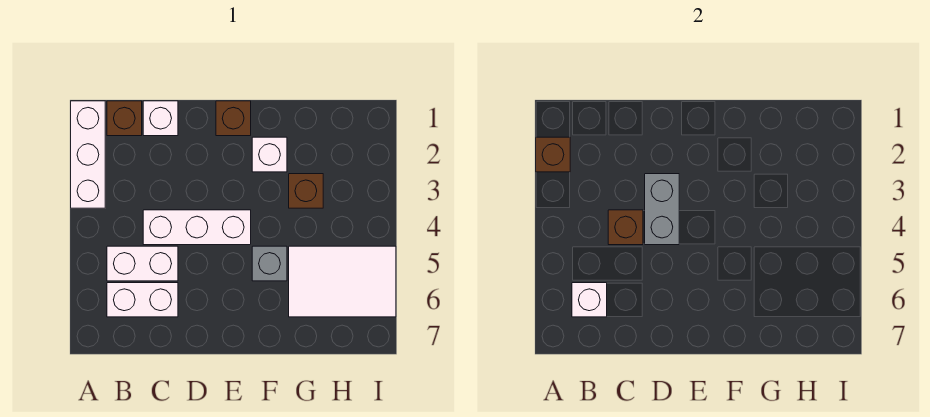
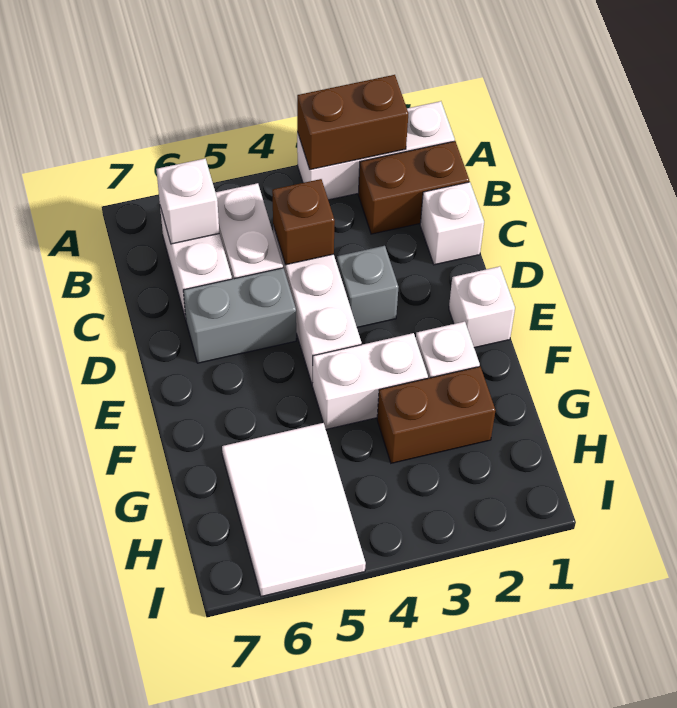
brown 1x1 brick [536,137,570,172] -> brown 1x2 brick [297,75,408,170]
brown 1x1 brick [107,101,142,136] -> brown 1x2 brick [358,141,469,234]
grey 1x2 brick [645,174,679,245] -> grey 1x2 brick moved to [183,268,296,363]
brown 1x1 brick [216,101,251,136] -> white 1x1 brick [449,266,515,348]
none -> white 1x2 brick [312,333,428,429]
grey 1x1 brick [252,246,287,281] -> grey 1x1 brick moved to [337,246,398,327]
brown 1x1 brick [289,174,323,208] -> brown 1x2 brick [377,366,496,463]

